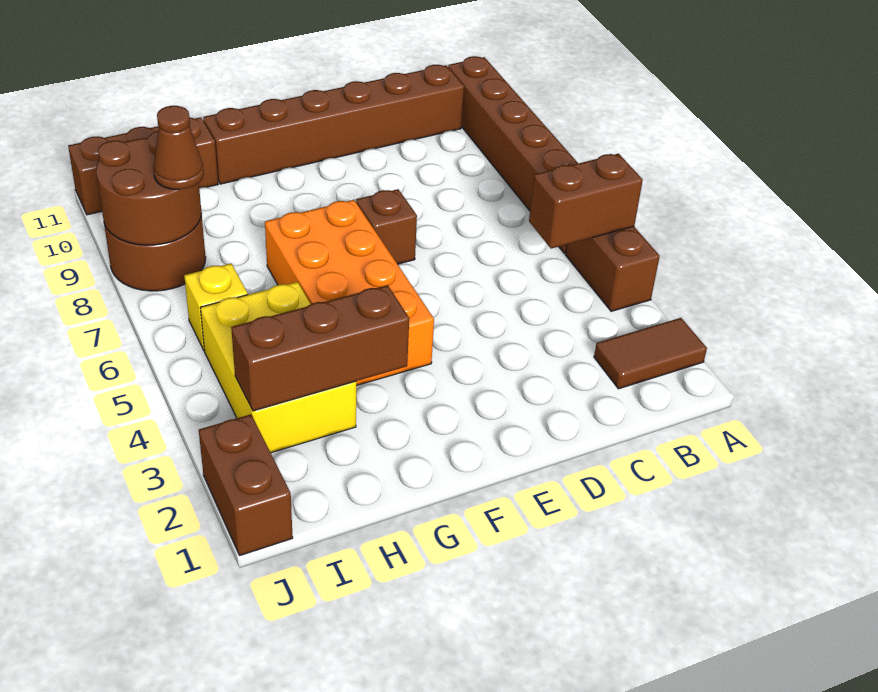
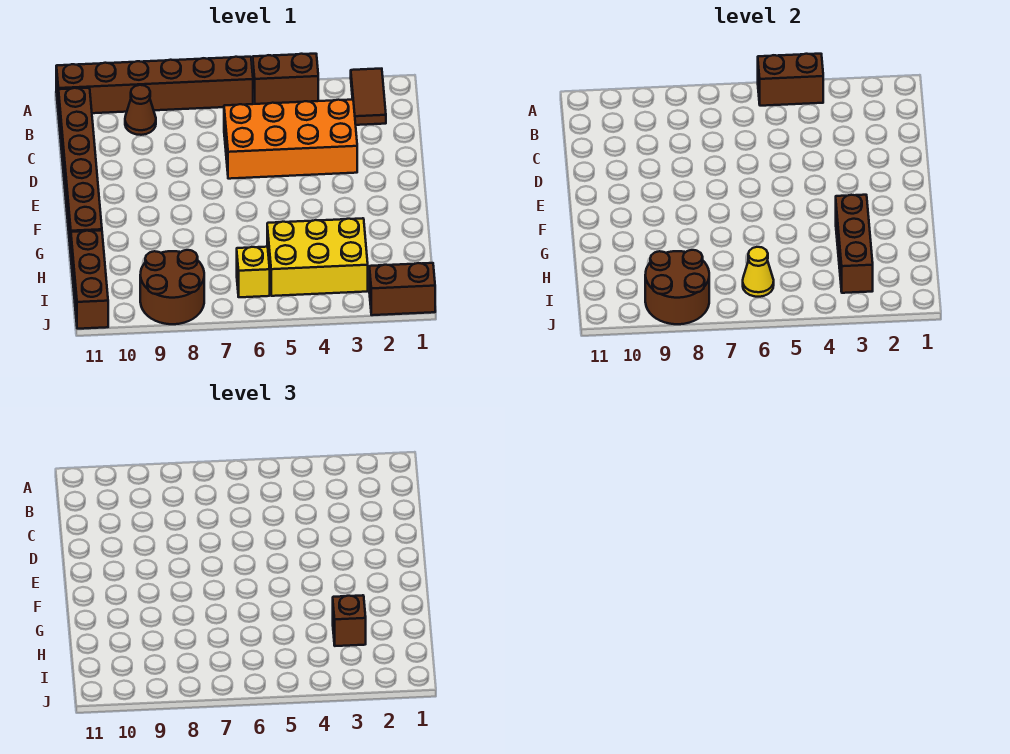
brown 1x2 brick [529,154,643,249] -> brown 1x2 brick turned to [758,54,823,106]
brown 1x1 brick [356,189,417,264] -> brown 1x1 brick moved to [333,595,366,646]
orange 2x4 brick [265,200,434,386] -> orange 2x4 brick moved to [224,100,357,179]
none -> yellow 1x1 cone [743,247,774,297]
brown 1x1 cone [153,106,204,190] -> brown 1x1 cone moved to [125,85,156,135]

